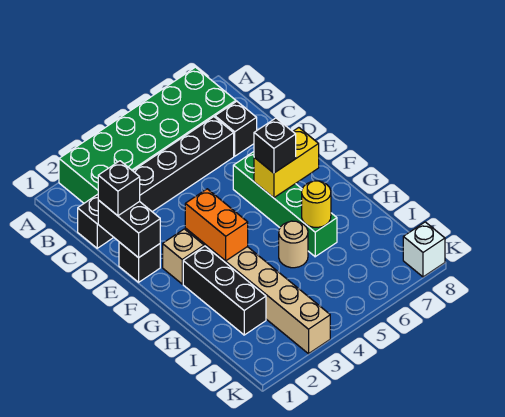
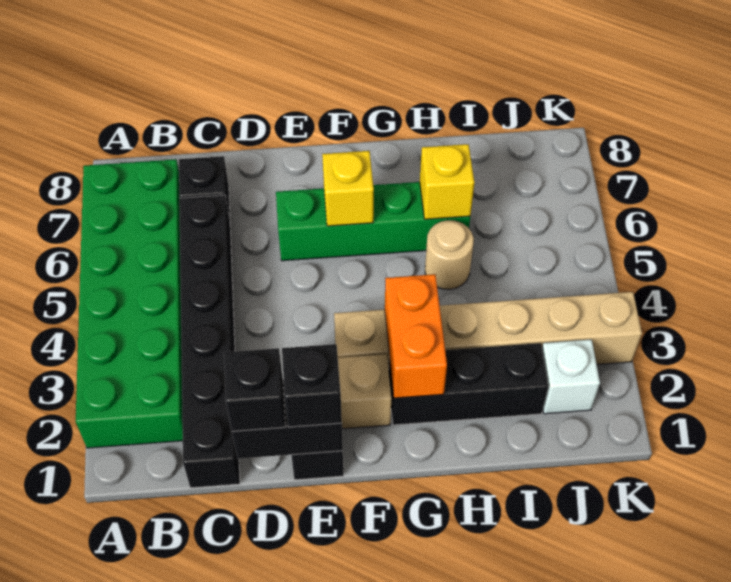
orange 1x2 brick [185,189,248,261] -> orange 1x2 brick turned to [385,274,447,398]
yellow 1x2 brick [254,128,319,198] -> yellow 1x1 brick [322,151,374,226]
black 1x1 brick [254,118,296,173] -> black 1x1 brick moved to [282,344,342,427]
yellow 1x1 round brick [302,181,331,227] -> yellow 1x1 brick [420,144,474,219]
white 1x1 brick [403,222,445,277] -> white 1x1 brick moved to [542,339,600,414]

